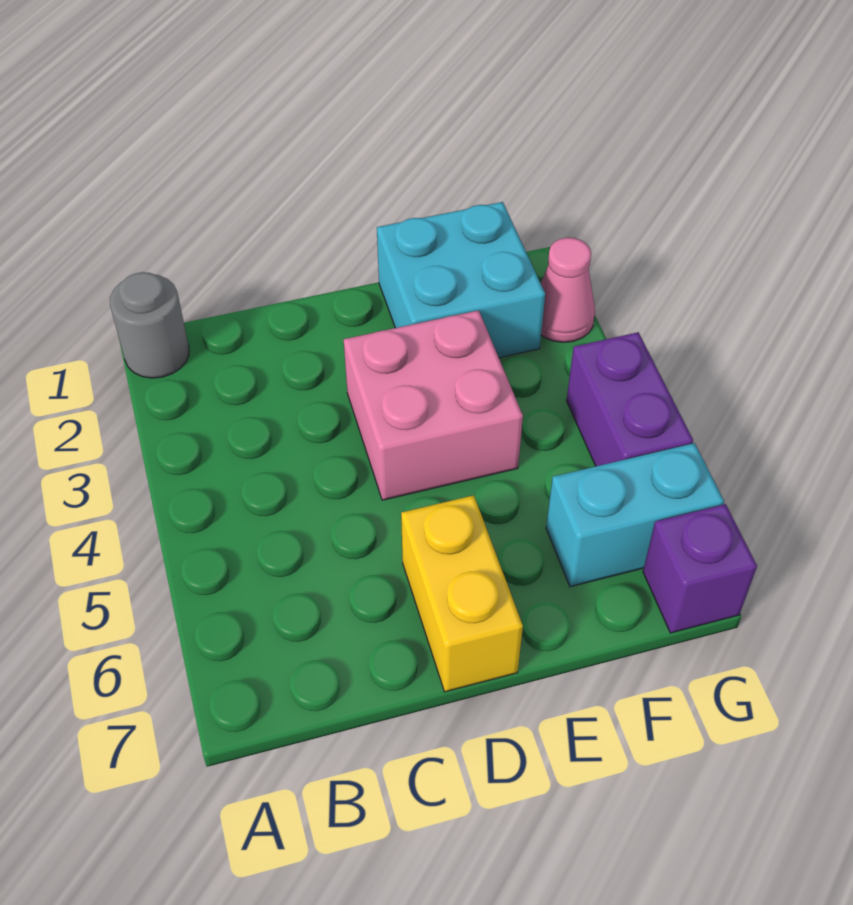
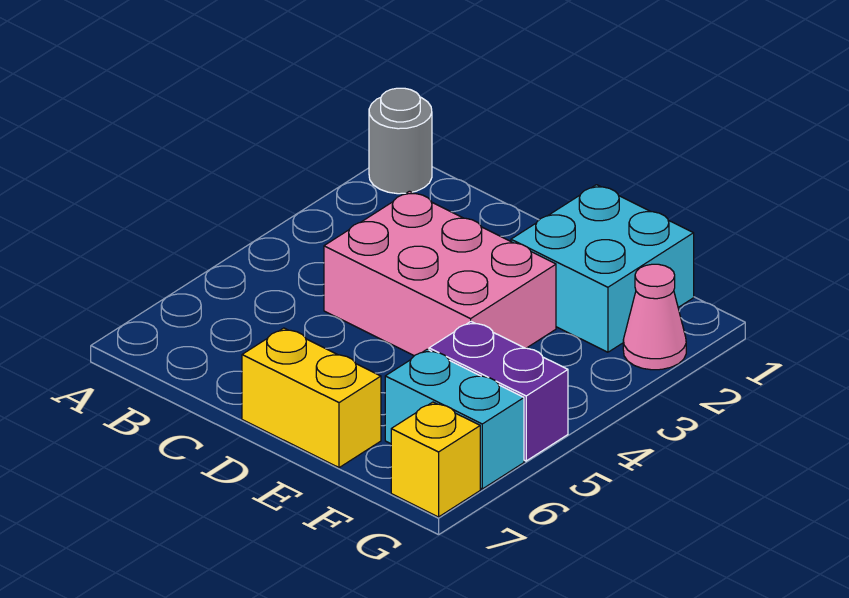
pink 2x2 brick [344,310,523,500] -> pink 2x3 brick [324,191,556,356]
yellow 1x2 brick [401,495,523,692] -> yellow 1x2 brick turned to [242,328,381,468]
purple 1x2 brick [566,332,693,466] -> purple 1x2 brick turned to [429,322,568,461]
purple 1x1 brick [643,504,757,633] -> yellow 1x1 brick [391,402,480,517]

